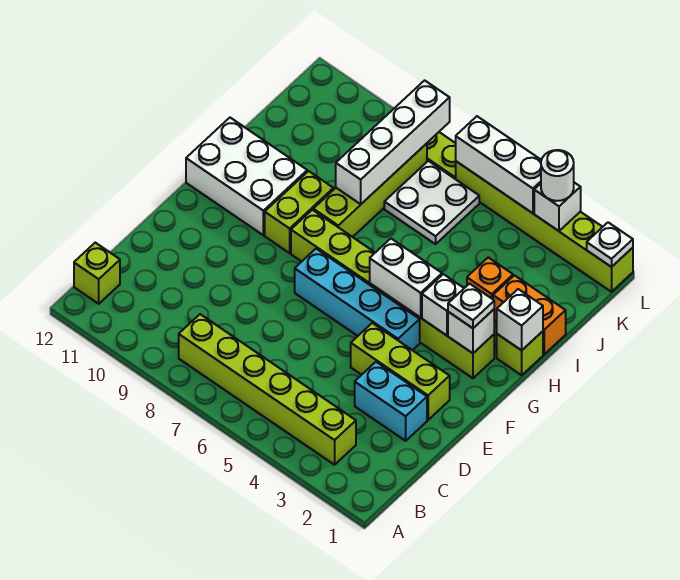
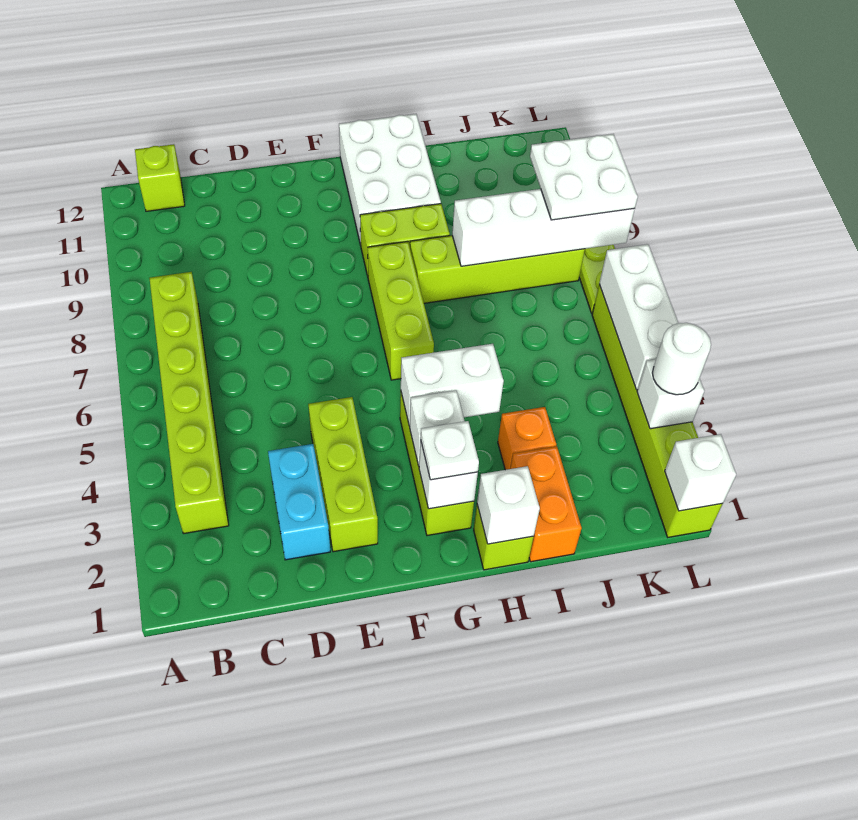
cyan 1x4 brick [295,249,420,350] -> none
white 1x2 brick [370,239,442,318] -> white 1x2 brick turned to [401,344,504,426]
white 2x2 plate [384,161,479,244] -> white 2x2 plate moved to [530,134,638,220]
white 1x1 plate [587,222,633,267] -> white 1x1 brick [665,434,736,511]

